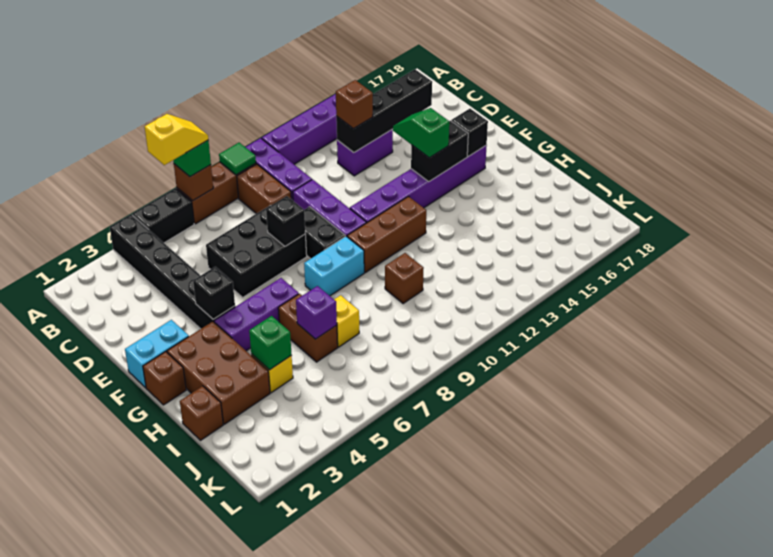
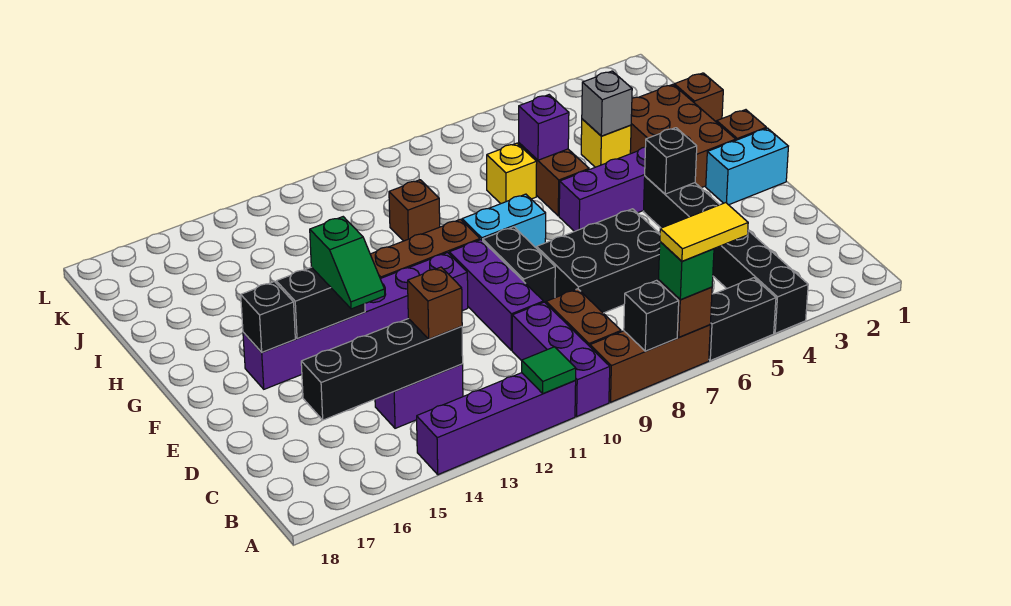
yellow 1x2 slope [145,114,208,165] -> yellow 1x2 tile [660,203,748,261]
green 1x1 tile [219,143,256,175] -> green 1x1 tile moved to [522,347,576,394]
black 1x1 brick [266,196,305,246] -> black 1x1 brick moved to [624,280,679,351]
green 1x1 brick [249,316,292,370] -> grey 1x1 brick [582,71,632,136]

